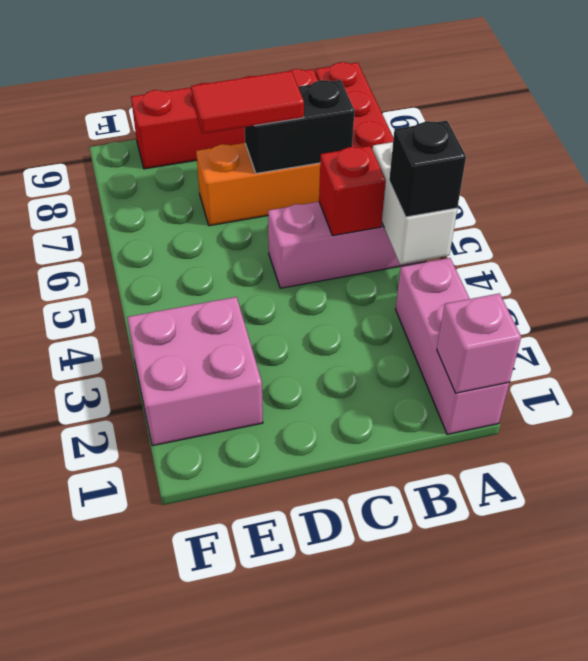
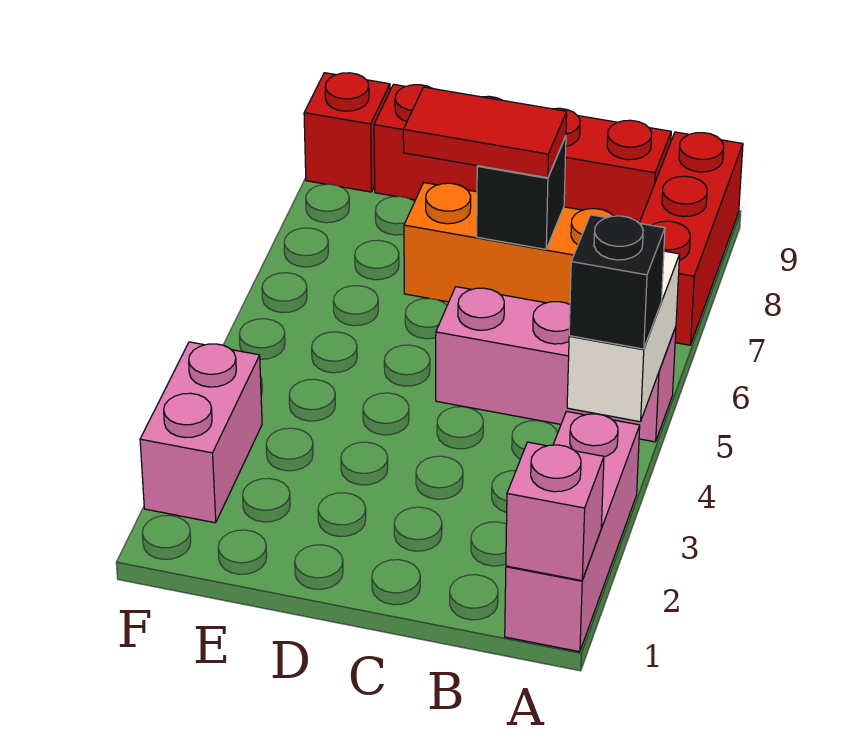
red 1x1 brick [319,146,386,236] -> red 1x1 brick moved to [304,73,390,192]
black 1x2 brick [245,80,355,173] -> black 1x1 brick [477,136,566,249]
pink 2x2 brick [127,297,263,446] -> pink 1x2 brick [140,342,262,523]

